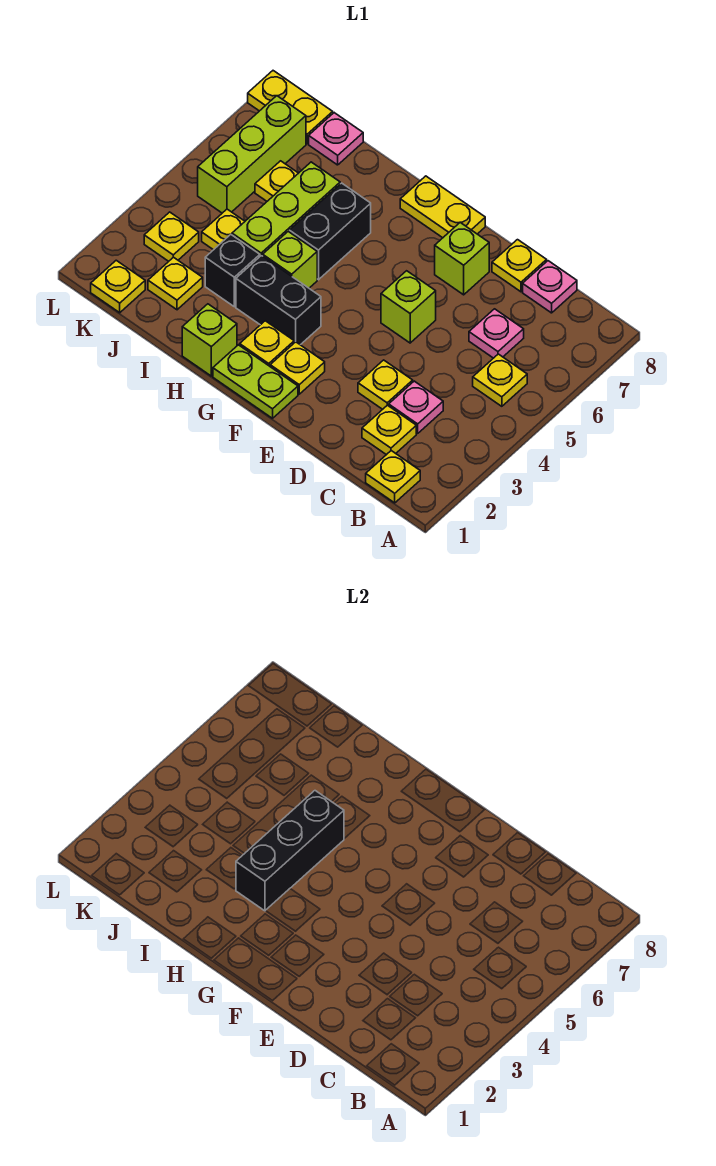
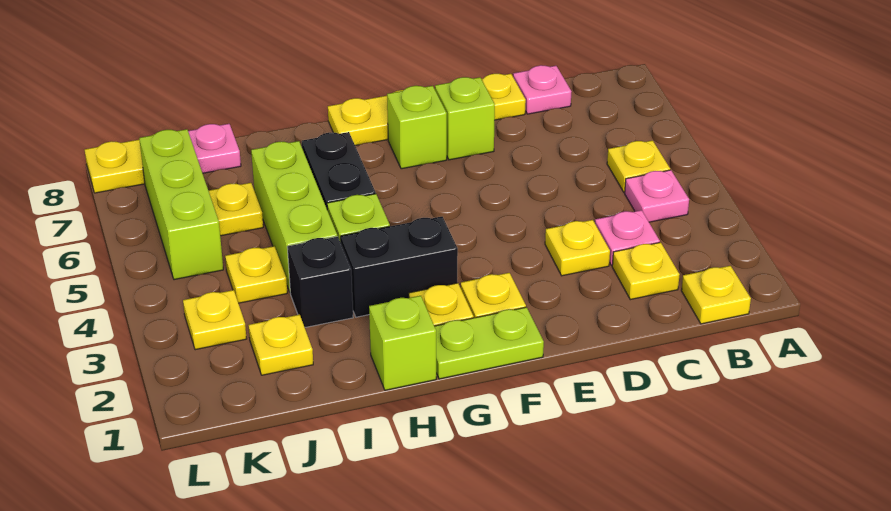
pink 1x1 plate [469,309,524,358] -> pink 1x1 plate moved to [625,170,689,222]
lime 1x1 brick [381,271,436,343] -> lime 1x1 brick moved to [387,86,447,169]
black 1x3 brick [236,791,344,911] -> none
yellow 1x1 plate [91,260,145,313] -> none

